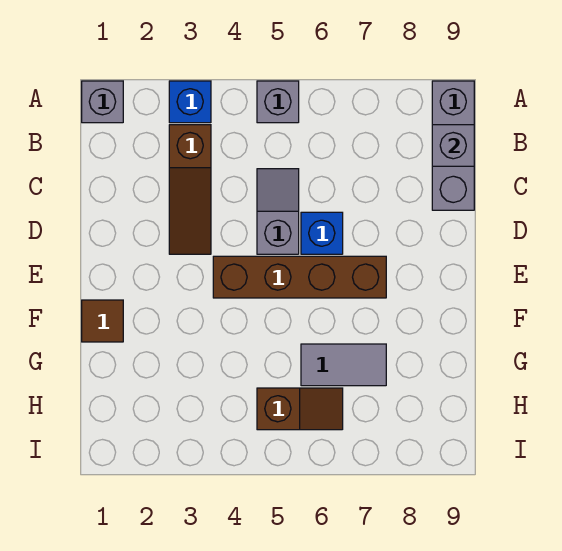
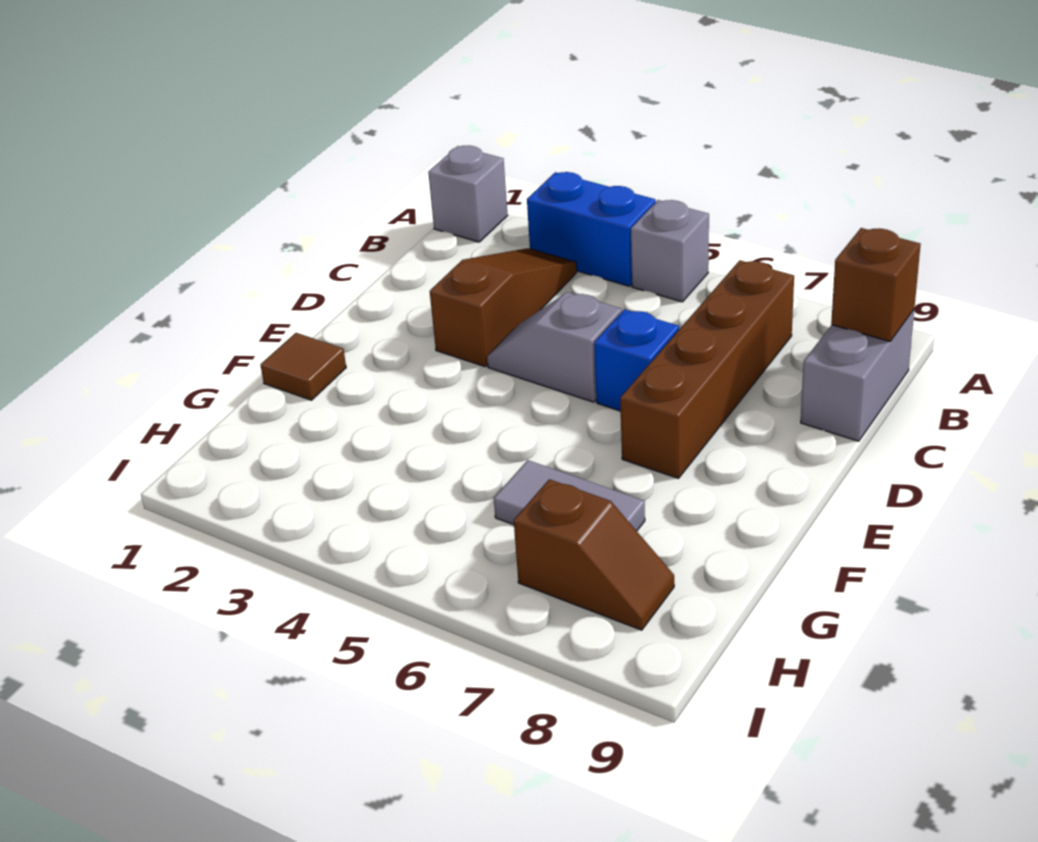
blue 1x1 brick [169,81,211,123] -> blue 1x2 brick [527,172,656,286]
grey 1x3 brick [432,81,474,210] -> grey 1x2 brick [801,310,914,441]
brown 1x3 slope [169,125,211,254] -> brown 1x3 slope turned to [430,248,577,367]
grey 1x1 brick [432,125,474,166] -> brown 1x1 brick [831,228,921,341]
grey 1x2 slope [257,169,299,254] -> grey 1x2 slope turned to [487,292,622,402]
brown 1x4 brick [213,256,386,298] -> brown 1x4 brick turned to [620,260,794,478]
brown 1x2 slope [257,388,343,430] -> brown 1x2 slope moved to [514,479,674,630]

